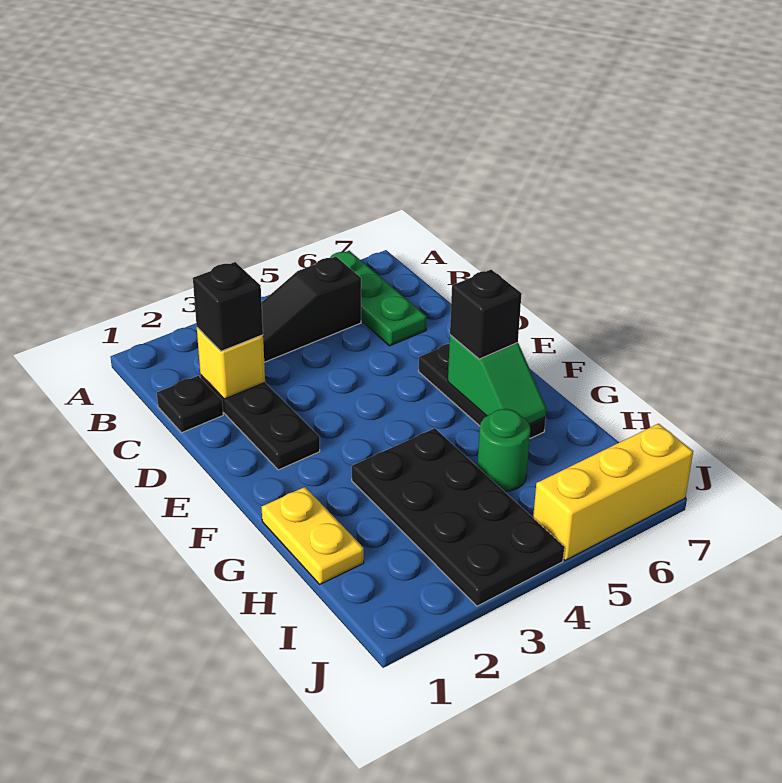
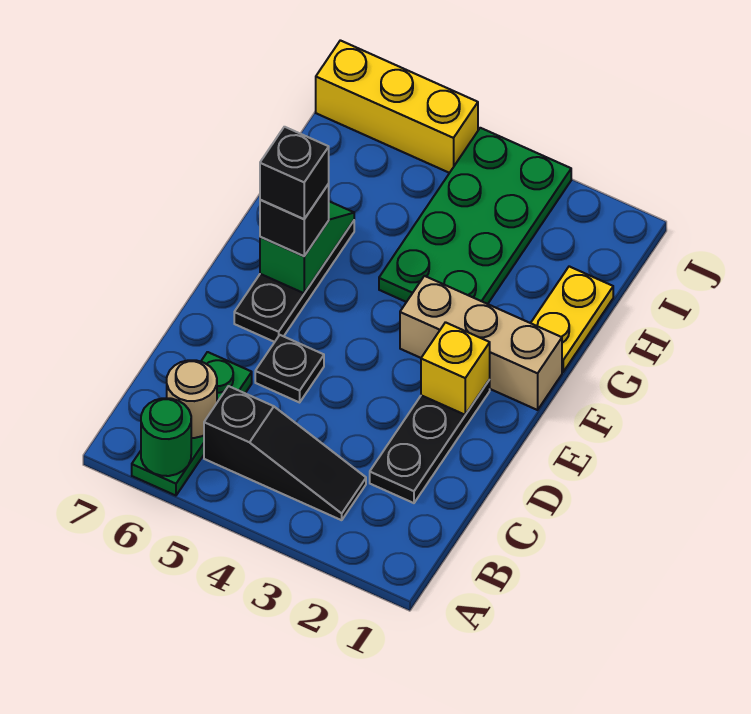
none -> tan 1x1 round brick [167,360,217,438]
black 1x1 plate [157,376,223,433] -> black 1x1 plate moved to [255,335,324,402]
yellow 1x1 brick [197,328,265,399] -> yellow 1x1 brick moved to [421,322,490,415]
black 1x1 brick [193,262,263,351] -> black 1x1 brick moved to [260,127,329,219]
none -> tan 1x3 brick [400,276,562,410]
black 2x4 plate [352,428,564,606] -> green 2x4 plate [379,128,571,304]
green 1x1 round brick [477,409,530,492] -> green 1x1 round brick moved to [141,398,191,476]

